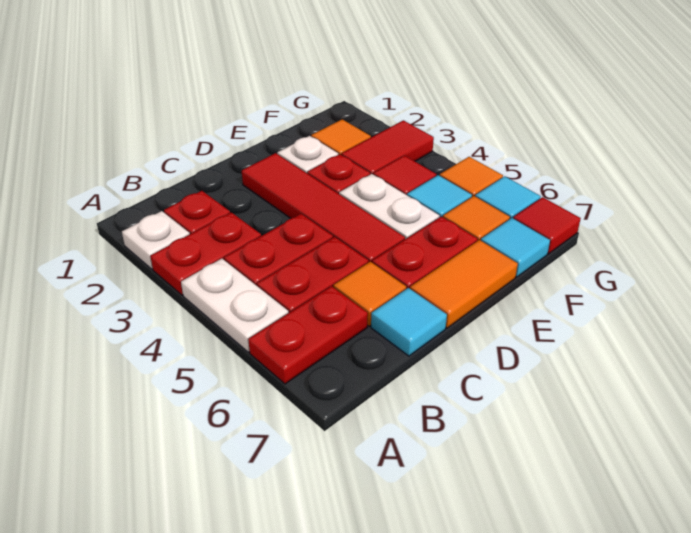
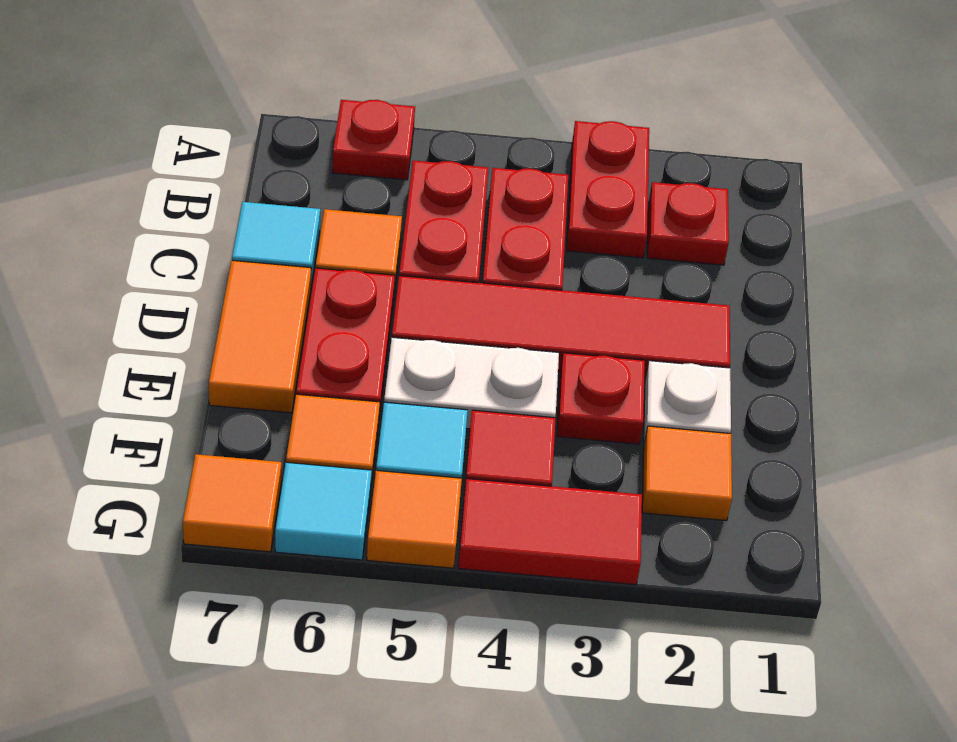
white 1x1 plate [122,211,190,269] -> none
white 1x2 plate [181,259,289,352] -> none
red 1x2 plate [248,286,368,384] -> red 1x1 plate [333,100,415,180]
red 1x2 tile [342,120,434,174] -> red 1x2 tile turned to [458,479,642,585]
cyan 1x1 tile [481,218,550,277] -> none
red 1x1 tile [513,197,581,254] -> orange 1x1 tile [183,454,281,552]

